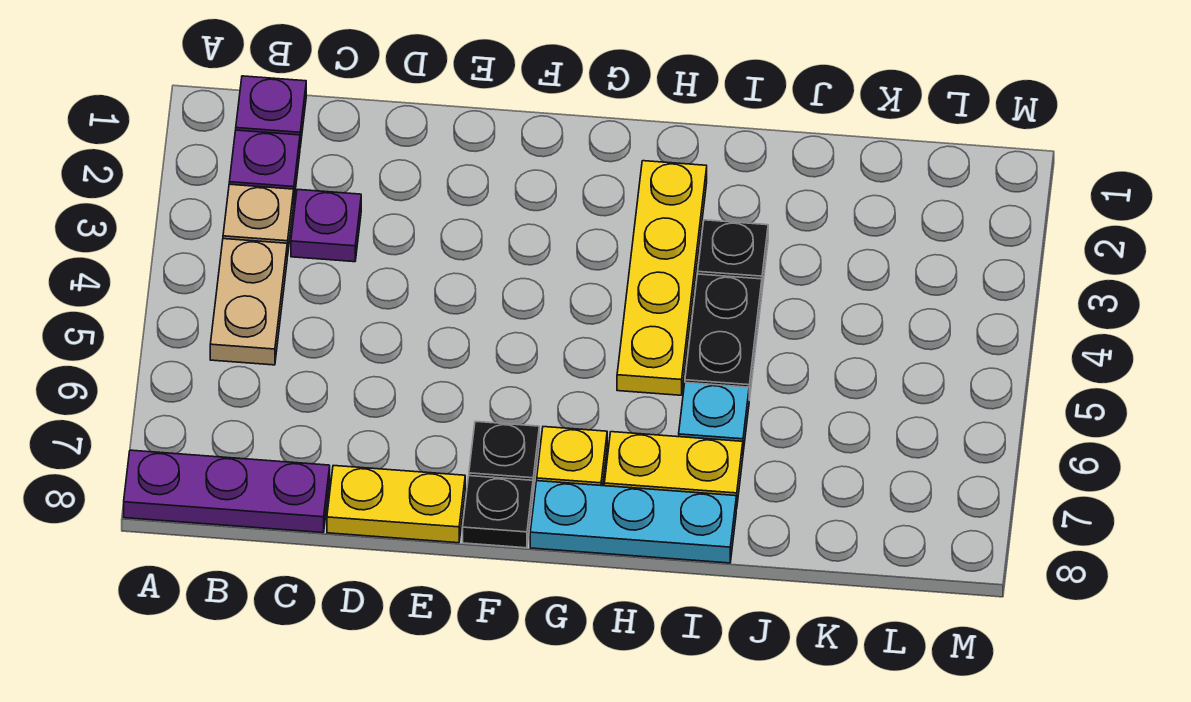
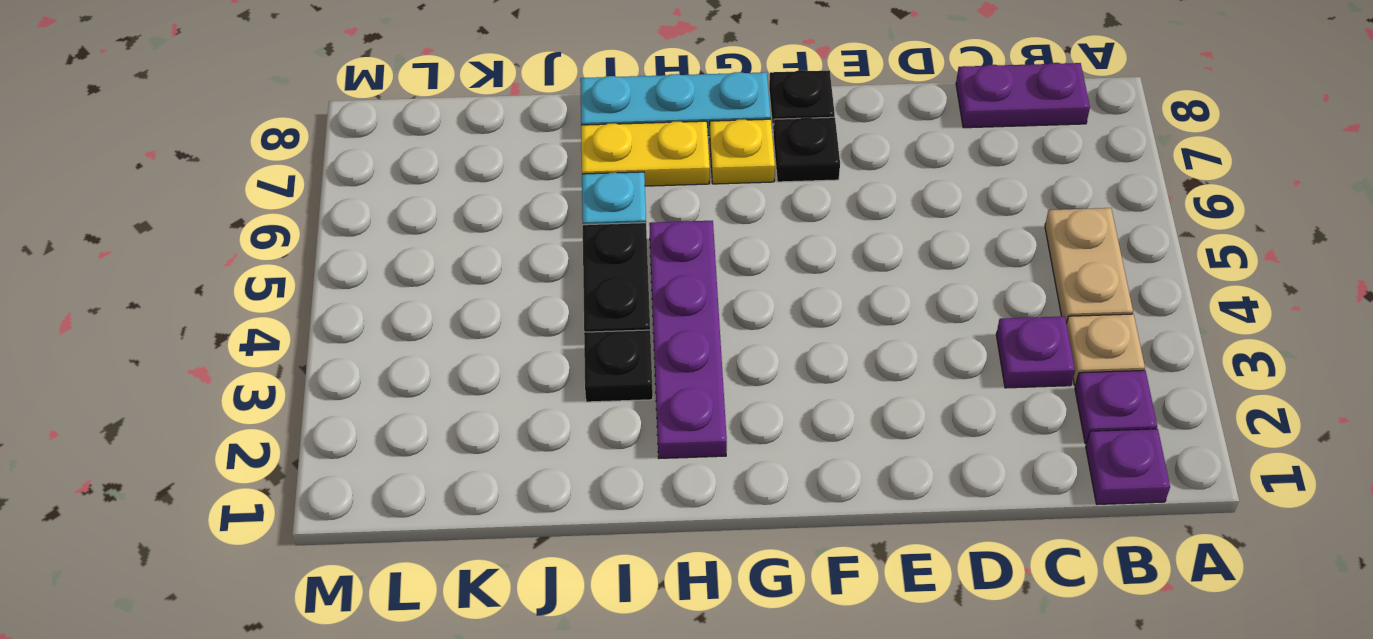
purple 1x3 plate [124,450,330,533] -> purple 1x2 plate [956,63,1090,128]
yellow 1x2 plate [327,465,465,543] -> none
yellow 1x4 plate [617,161,707,395] -> purple 1x4 plate [649,221,727,458]

